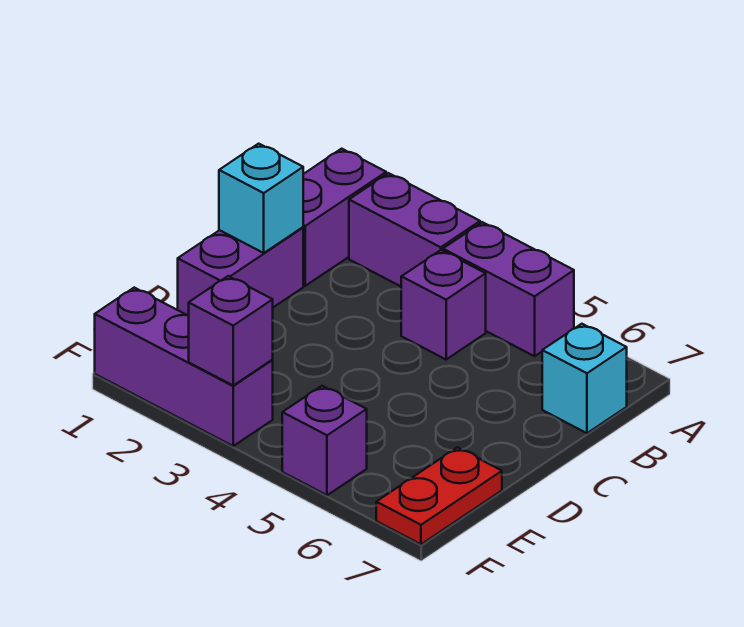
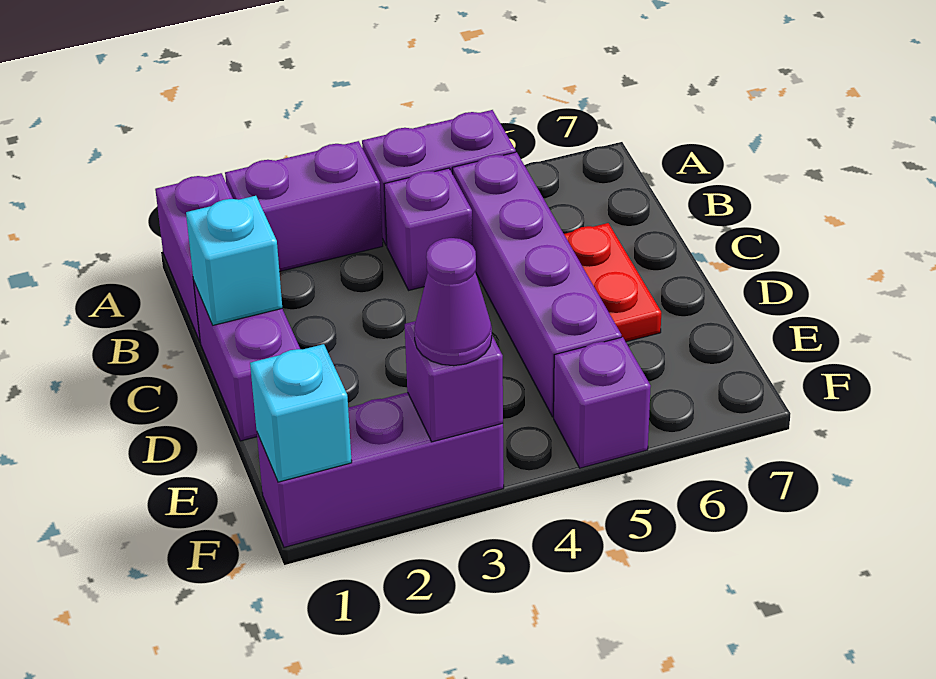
none -> purple 1x4 brick [453,152,621,417]
cyan 1x1 brick [542,324,627,433] -> cyan 1x1 brick moved to [250,344,352,482]
red 1x2 plate [376,447,502,544] -> red 1x2 plate moved to [564,223,661,342]
none -> purple 1x1 cone [414,238,492,366]

